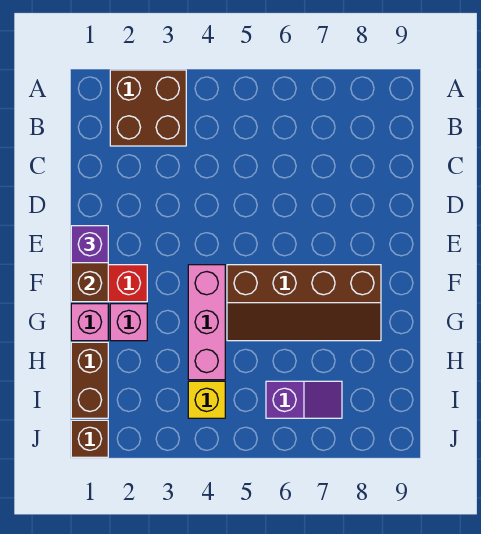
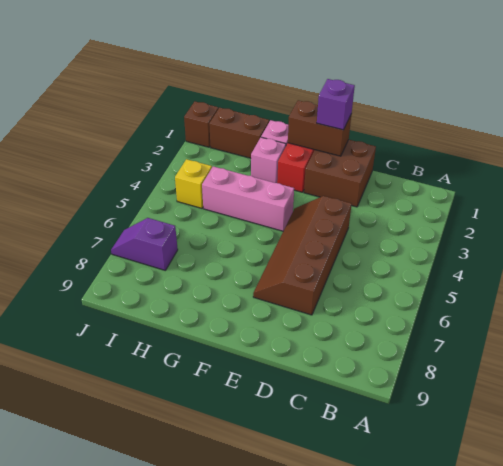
brown 2x2 brick [110,70,186,146] -> brown 2x2 brick moved to [304,140,376,207]
brown 2x4 slope [227,265,381,341] -> brown 2x4 slope moved to [253,196,352,315]
purple 1x2 slope [266,381,342,418] -> purple 1x2 slope turned to [111,218,178,270]

